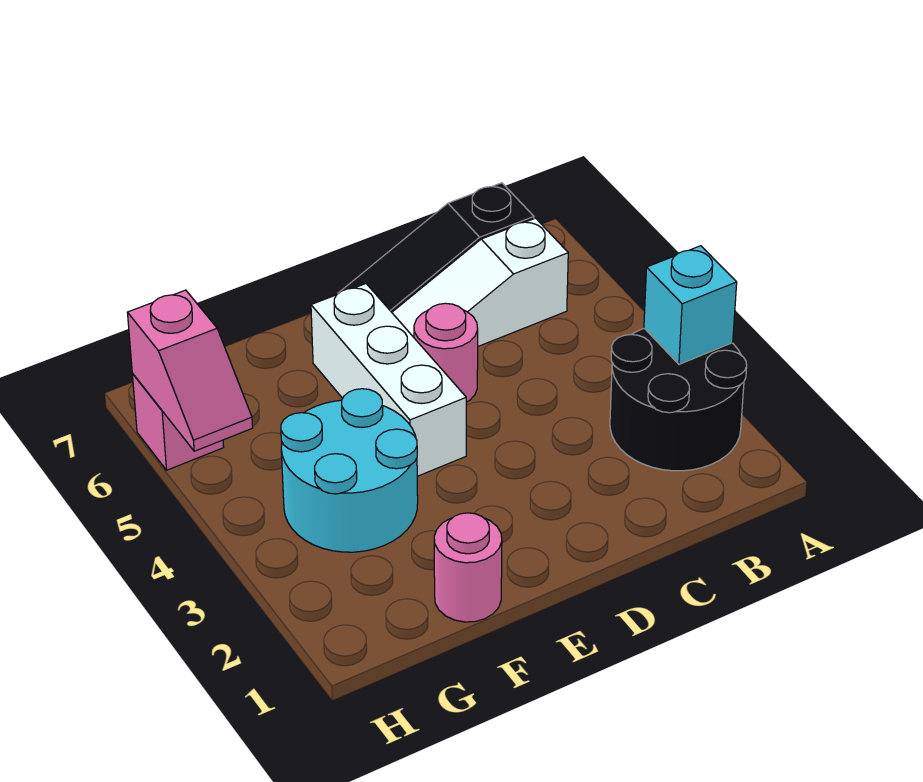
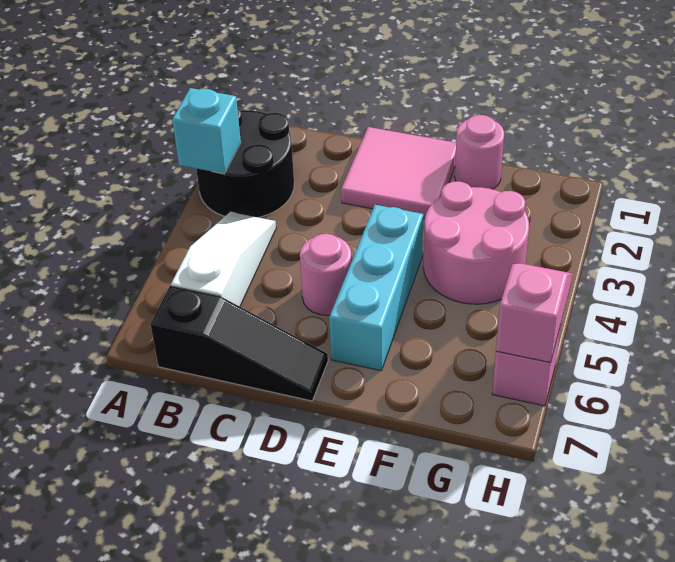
white 1x3 slope [392,218,568,346] -> white 1x3 slope turned to [171,212,276,306]
none -> pink 2x2 tile [341,127,456,219]
white 1x3 brick [311,284,466,476] -> cyan 1x3 brick [329,205,423,371]
cyan 2x2 round brick [281,389,418,552] -> pink 2x2 round brick [423,181,529,304]

